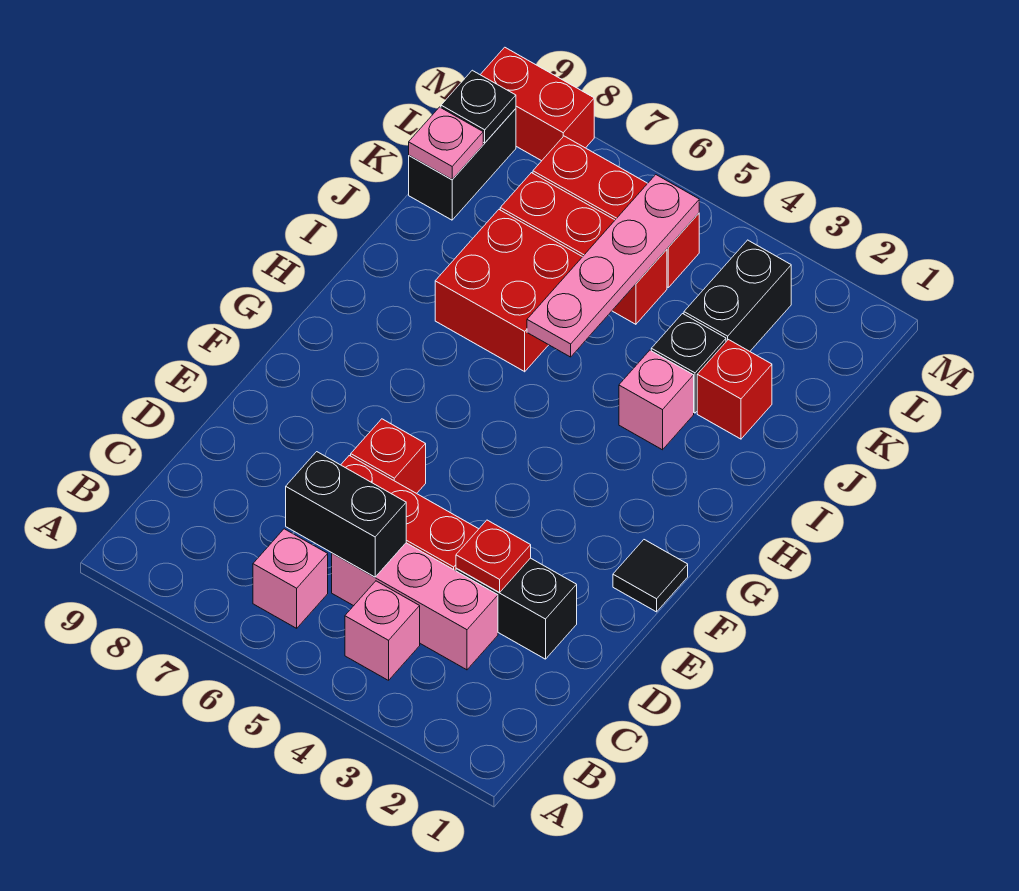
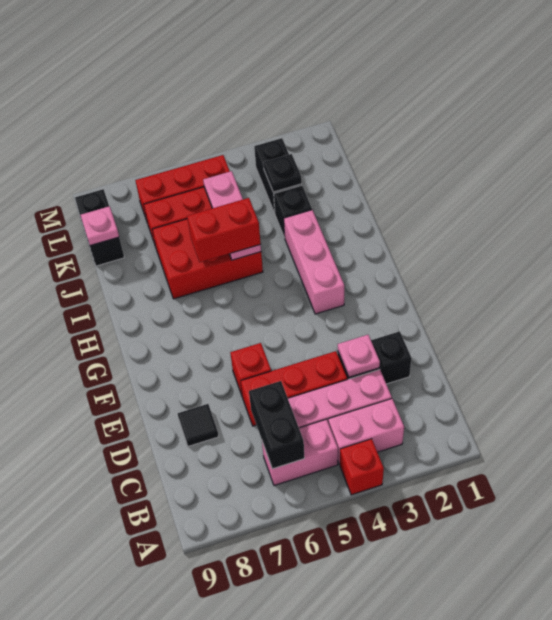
pink 1x1 brick [345,581,420,680] -> pink 1x2 brick [328,399,404,464]
pink 1x1 brick [253,529,328,628] -> pink 1x2 brick [262,419,338,485]
black 1x2 brick [286,452,406,577] -> black 1x2 brick turned to [249,381,304,469]
red 1x1 plate [456,520,531,592] -> pink 1x1 plate [338,335,380,377]
black 1x1 tile [613,540,688,612] -> black 1x1 tile moved to [178,404,219,446]
pink 1x1 brick [619,350,694,450] -> pink 1x3 brick [284,210,344,314]
pink 1x4 plate [527,175,699,357] -> pink 1x3 plate [203,171,261,260]
red 2x2 brick [435,210,582,372] -> red 2x3 brick [152,219,263,299]
red 1x1 brick [697,340,772,439] -> red 1x1 brick moved to [340,439,384,495]
black 1x1 plate [441,70,516,143] -> black 1x1 plate moved to [263,154,302,192]
red 1x2 brick [480,47,594,161] -> red 1x2 brick moved to [187,198,261,262]

